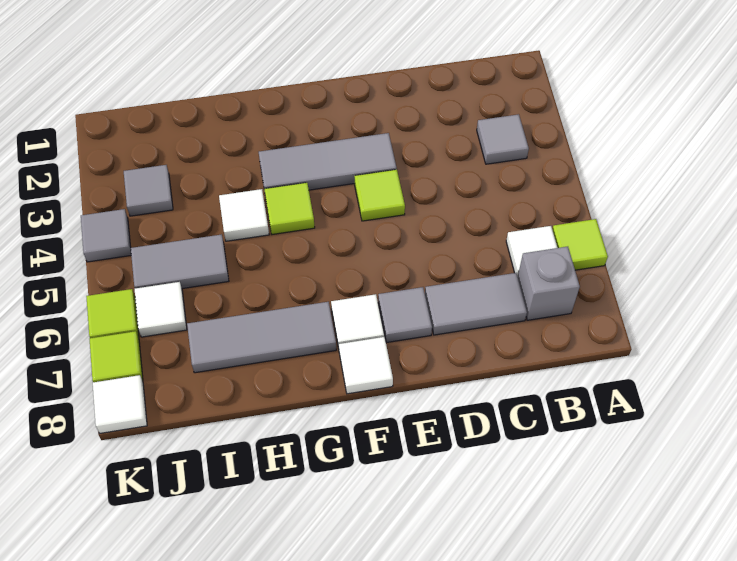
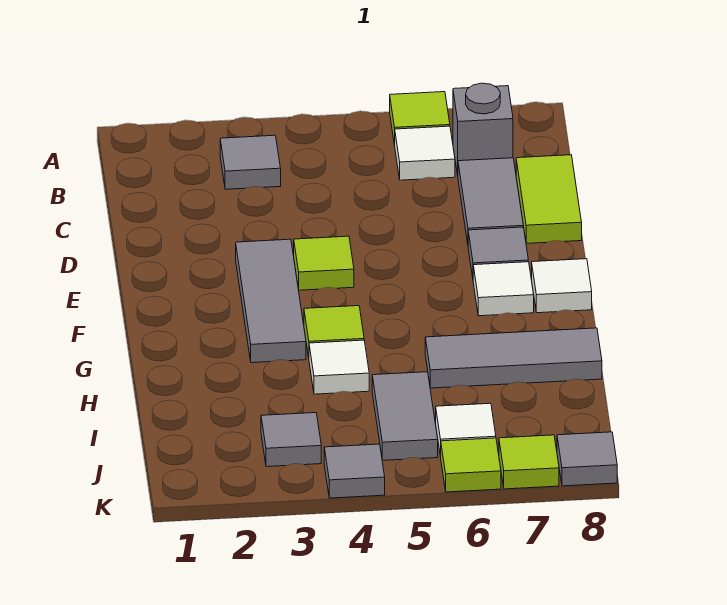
none -> lime 1x2 tile [516,155,582,243]
grey 1x3 tile [187,302,336,373] -> grey 1x3 tile turned to [425,328,602,388]
white 1x1 tile [93,375,147,433] -> grey 1x1 tile [557,432,617,486]

